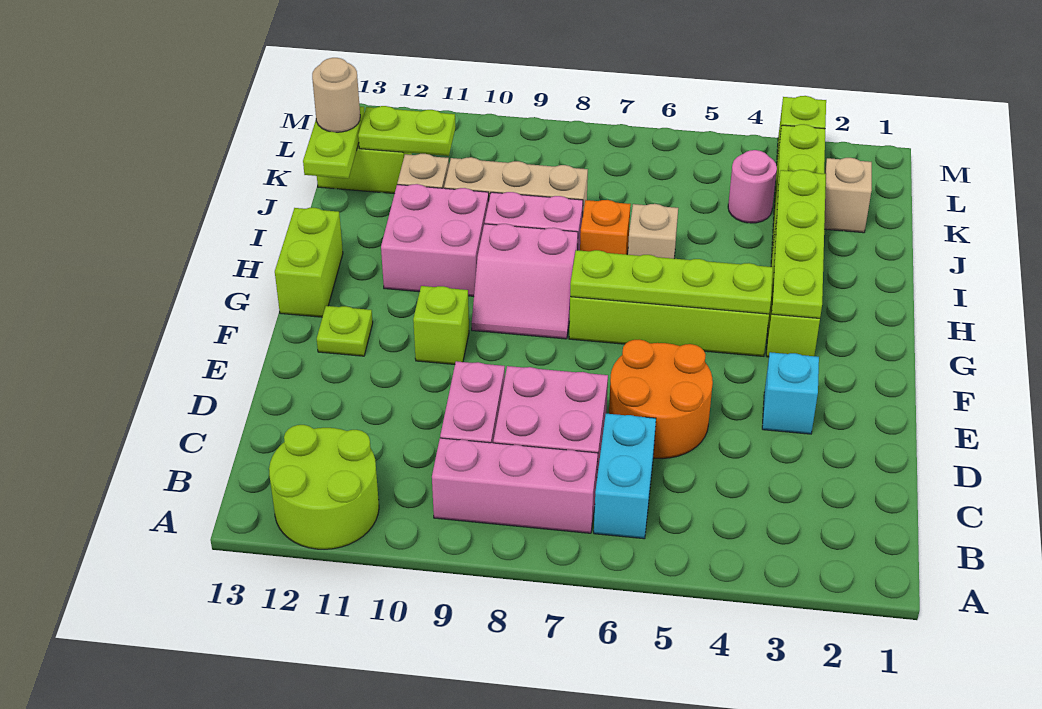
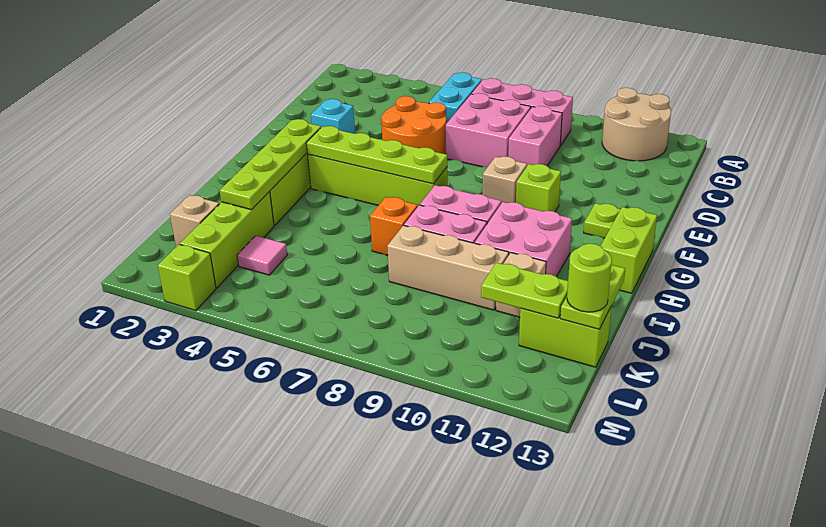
lime 2x2 round brick [269,425,379,549] -> tan 2x2 round brick [602,88,671,161]
tan 1x1 brick [628,204,678,259] -> tan 1x1 brick moved to [482,156,527,203]
pink 1x1 round brick [728,150,777,223] -> pink 1x1 tile [237,236,287,275]
tan 1x1 round brick [312,58,360,132] -> lime 1x1 round brick [567,244,612,312]

